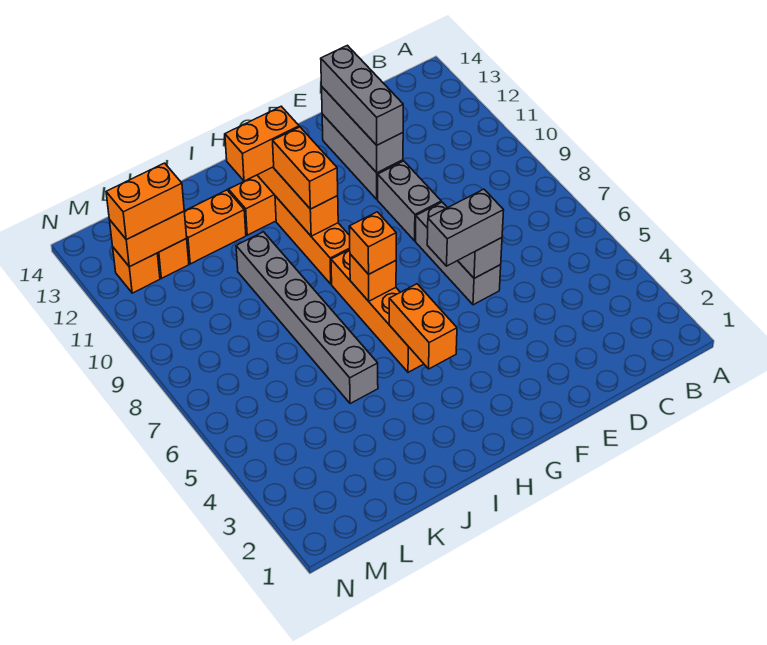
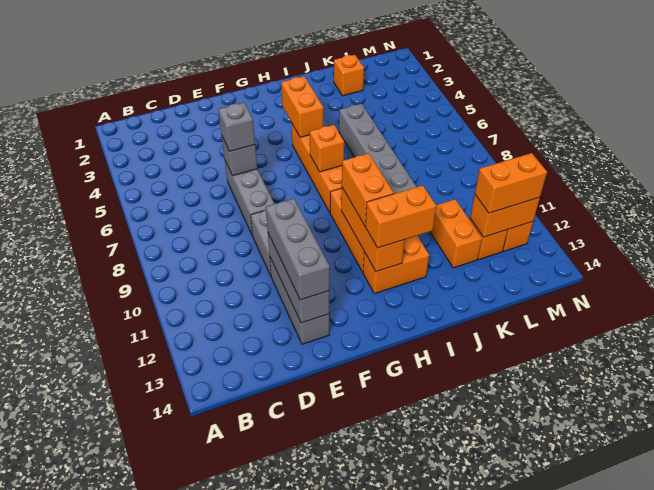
grey 1x2 brick [427,189,504,266] -> grey 1x1 brick [218,102,255,151]
orange 1x1 brick [349,212,396,274] -> orange 1x1 brick moved to [334,55,364,96]
orange 1x2 brick [184,190,246,264] -> orange 1x2 brick turned to [430,199,482,268]

